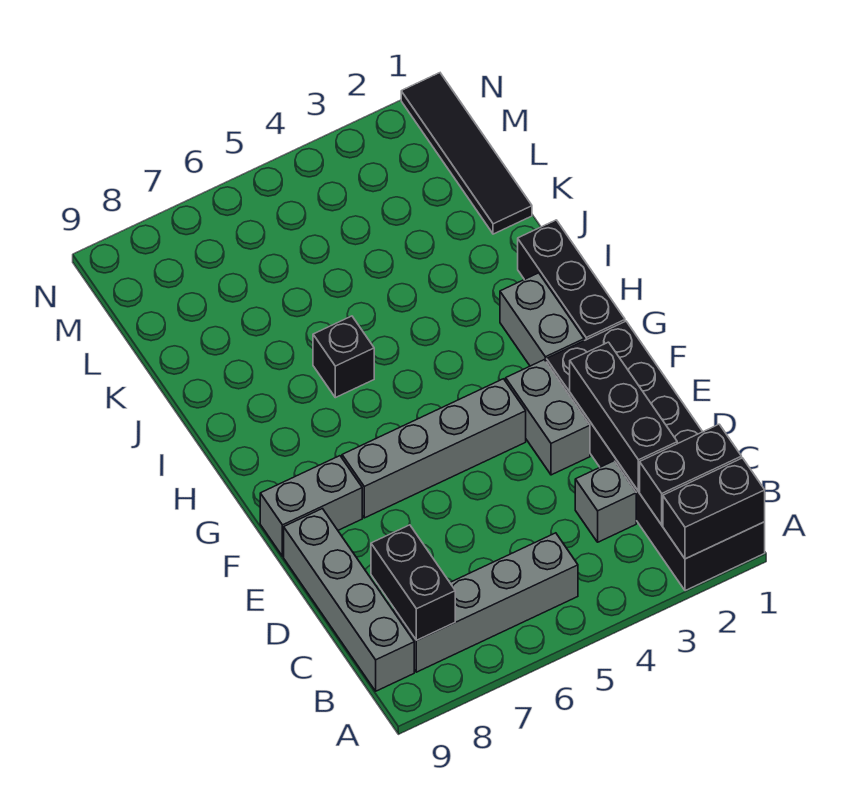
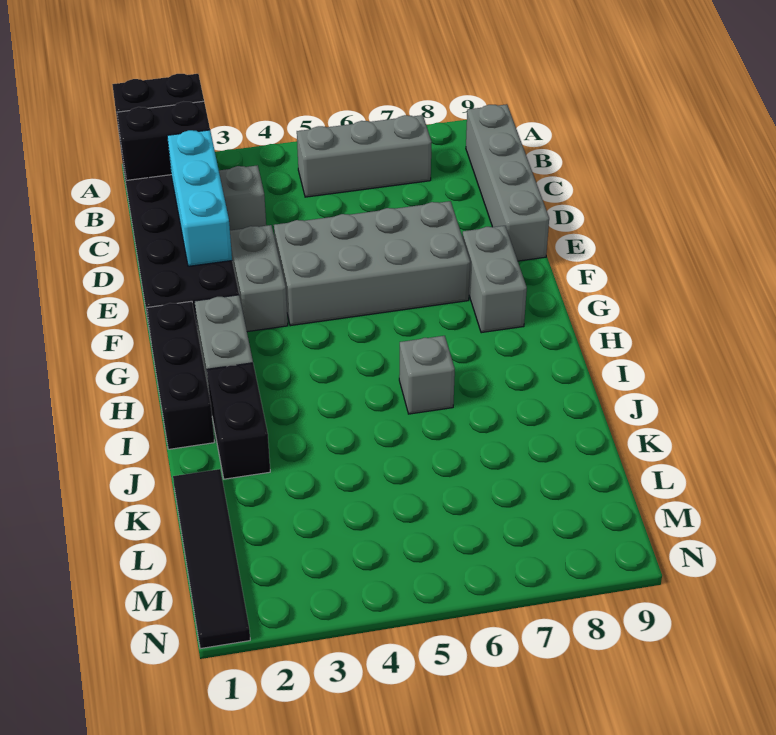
grey 1x4 brick [394,533,578,672] -> grey 1x3 brick [297,115,432,197]
black 1x2 brick [371,525,455,640] -> black 1x2 brick moved to [207,363,270,479]
black 1x3 brick [570,342,677,491] -> cyan 1x3 brick [167,130,232,266]
grey 1x4 brick [342,379,526,518] -> grey 2x4 brick [274,201,470,326]
grey 1x2 brick [260,456,362,556] -> grey 1x2 brick turned to [463,226,527,333]
black 1x1 brick [313,316,374,398] -> grey 1x1 brick [399,336,455,414]

